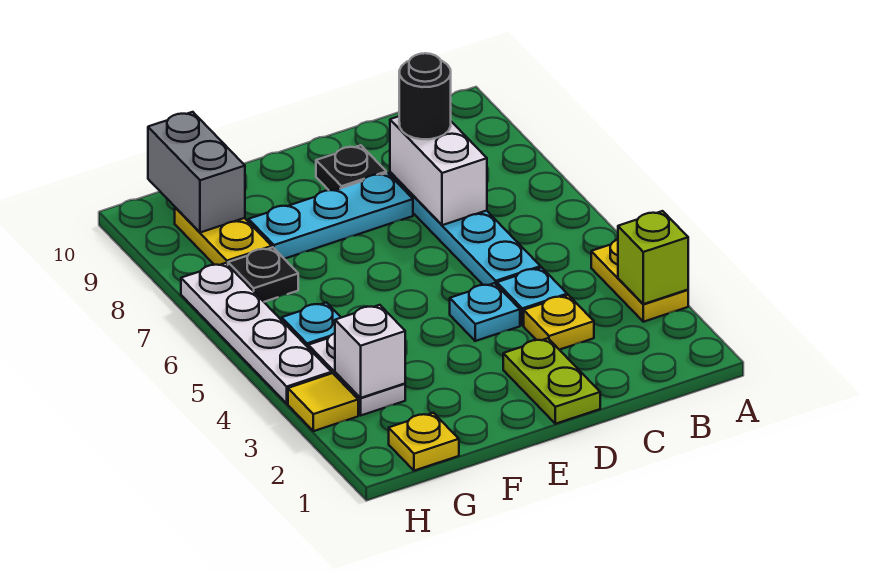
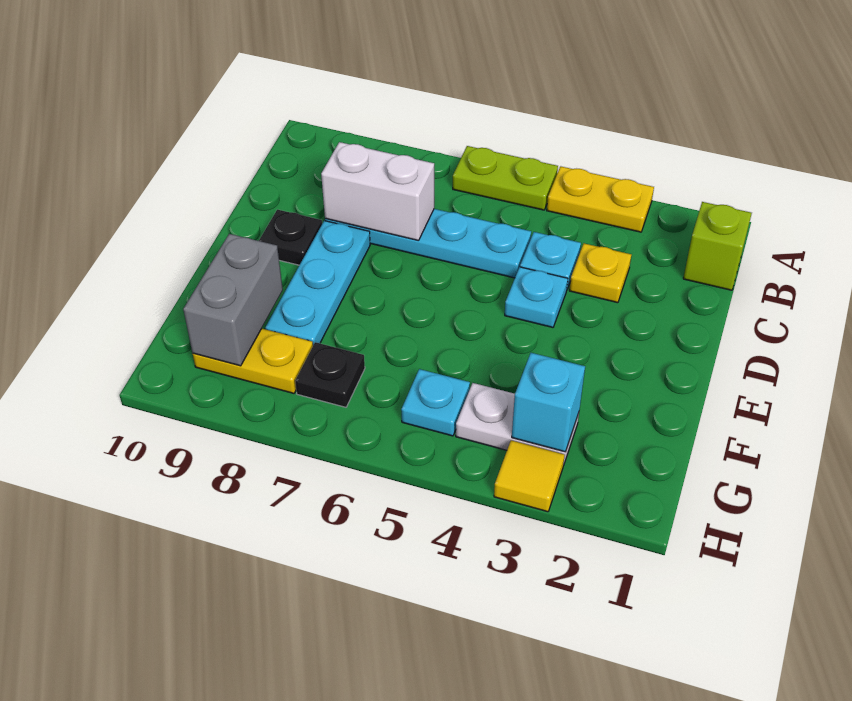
lime 1x1 brick [618,211,688,304] -> lime 1x1 brick moved to [683,202,752,290]
black 1x1 round brick [399,53,451,139] -> none
lime 1x2 plate [503,338,600,424] -> lime 1x2 plate moved to [453,146,558,210]
yellow 1x1 plate [389,413,459,471] -> none
white 1x1 brick [335,305,405,398] -> cyan 1x1 brick [512,353,585,452]
grey 1x2 brick [148,112,245,233] -> grey 1x2 brick turned to [183,234,283,366]
white 1x4 plate [181,263,332,403] -> none

